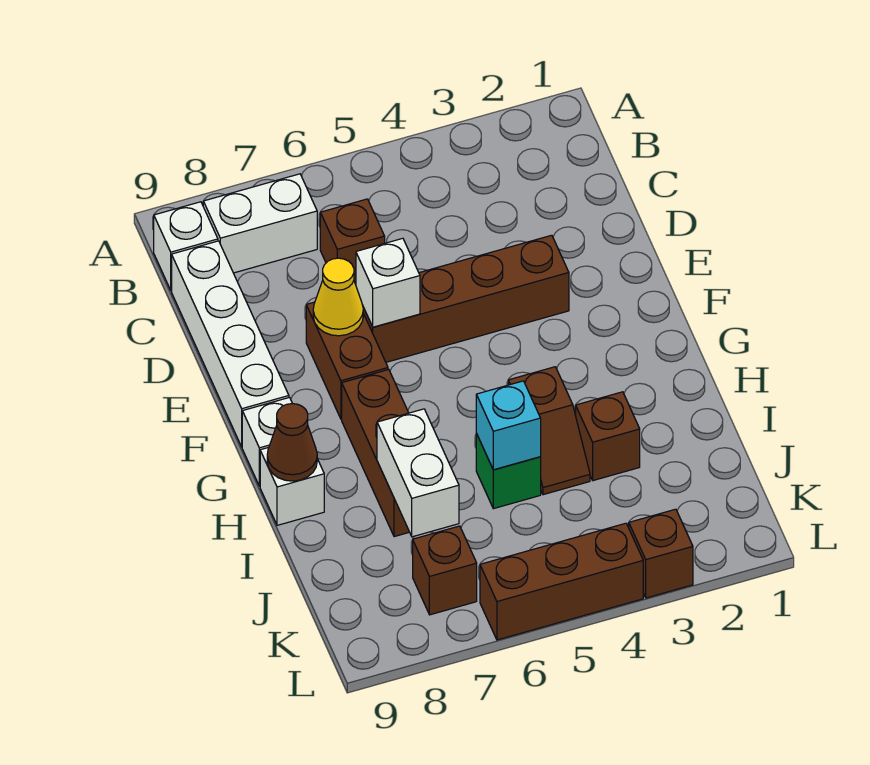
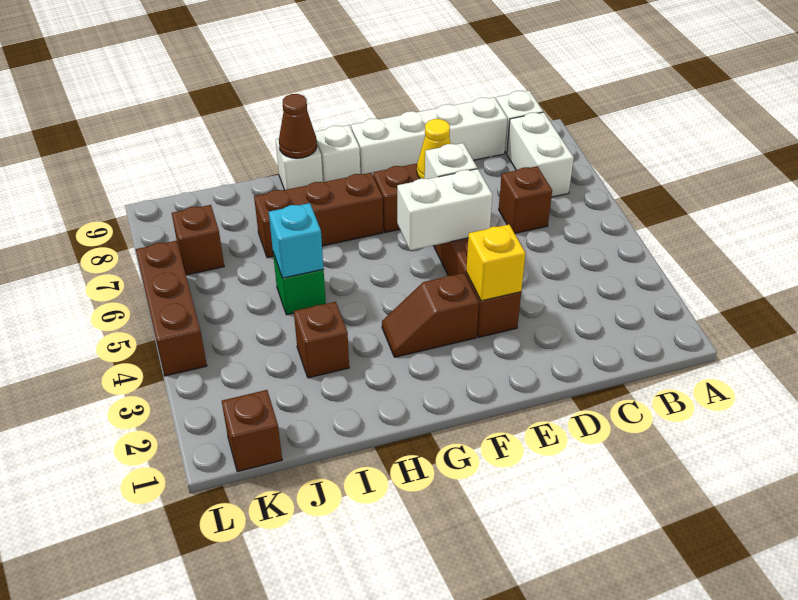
none -> yellow 1x1 brick [466,225,526,301]
brown 1x2 slope [508,367,590,495] -> brown 1x2 slope moved to [382,273,479,357]
white 1x2 brick [377,409,459,537] -> white 1x2 brick moved to [397,169,492,250]
brown 1x1 brick [629,509,693,598] -> brown 1x1 brick moved to [222,390,282,472]

